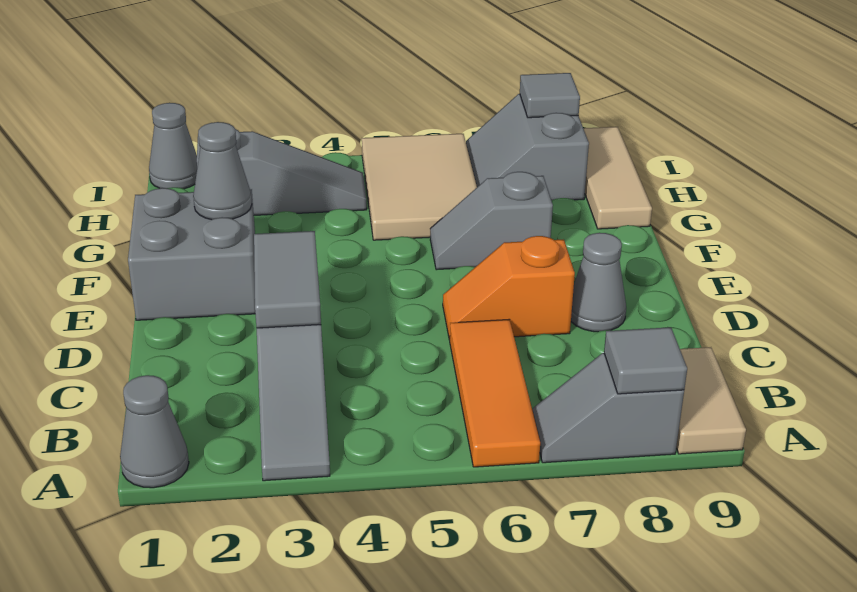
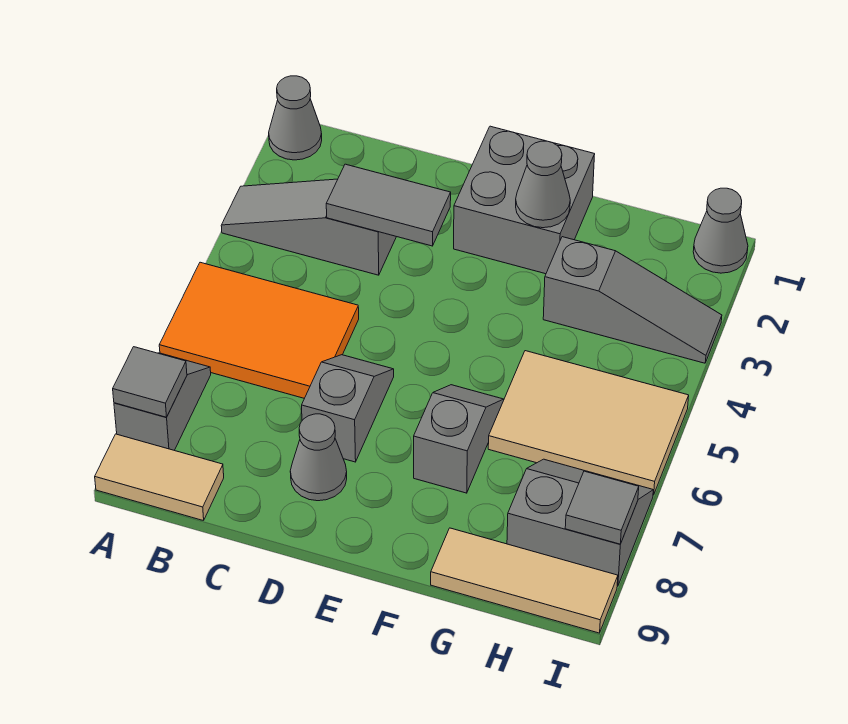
orange 1x3 tile [450,319,540,467] -> orange 2x3 tile [159,262,359,398]
orange 1x2 slope [443,236,575,340] -> grey 1x2 slope [302,355,394,462]
grey 1x3 slope [197,129,367,215] -> grey 1x3 slope turned to [543,237,722,363]

